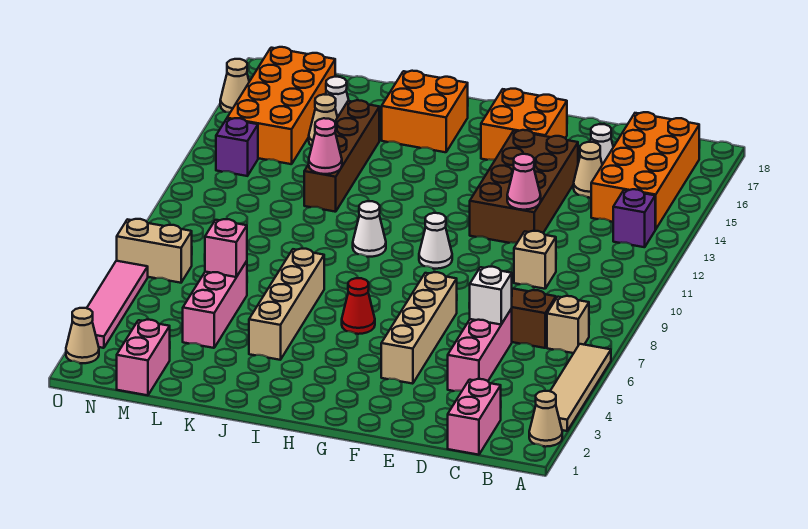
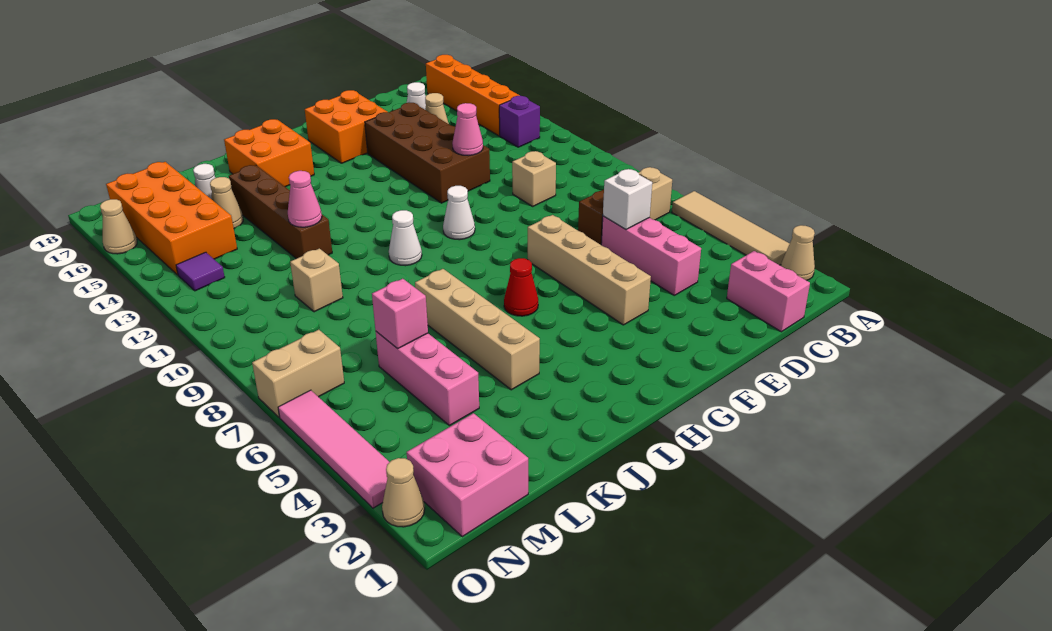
orange 2x4 brick [591,112,699,229] -> orange 1x4 brick [426,55,520,136]
none -> tan 1x1 brick [290,248,343,312]
pink 1x2 brick [117,320,170,395] -> pink 2x2 brick [407,413,528,537]
purple 1x1 brick [216,118,258,176] -> purple 1x1 tile [176,252,225,291]

